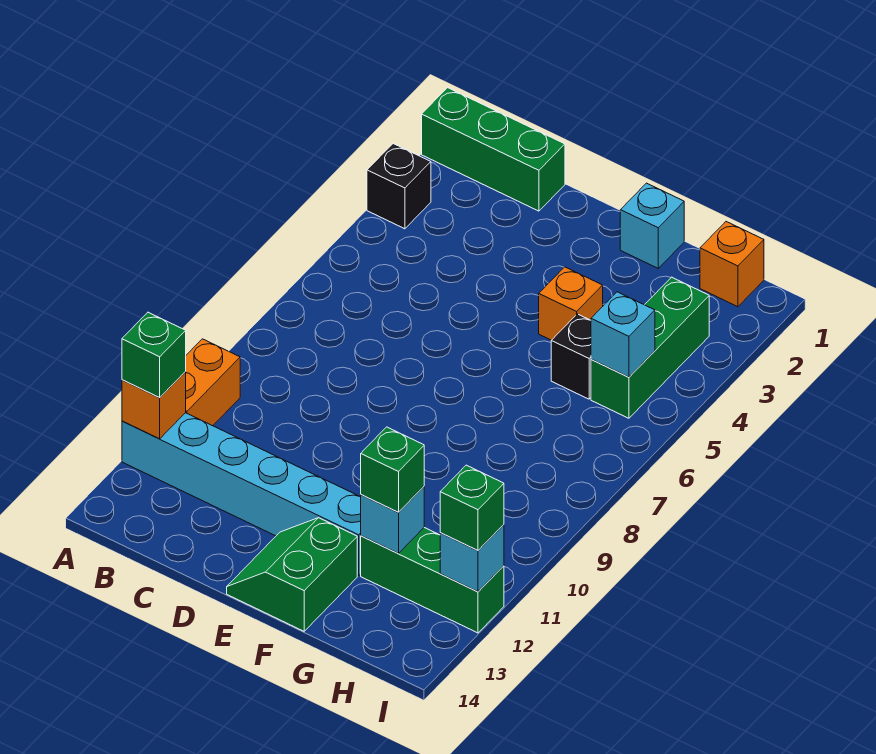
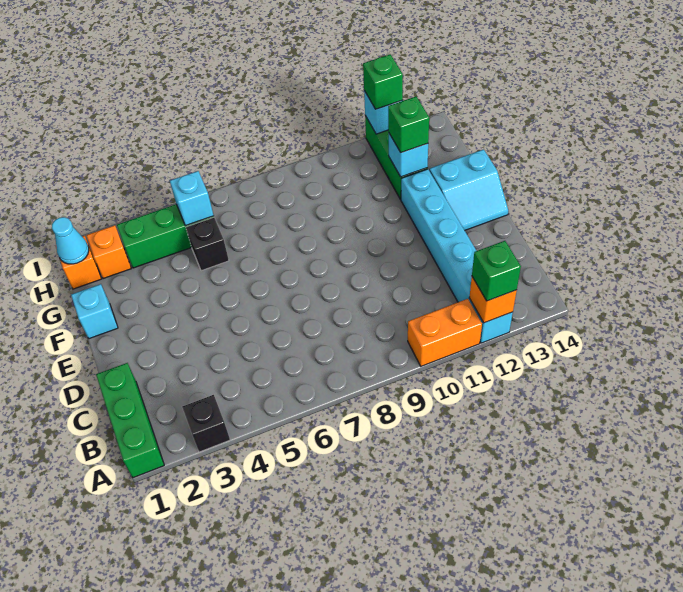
green 2x2 slope [227,518,357,631] -> cyan 2x2 slope [429,149,508,230]
orange 1x1 brick [539,267,603,340] -> orange 1x1 brick moved to [86,225,131,279]
none -> cyan 1x1 cone [52,217,89,264]

